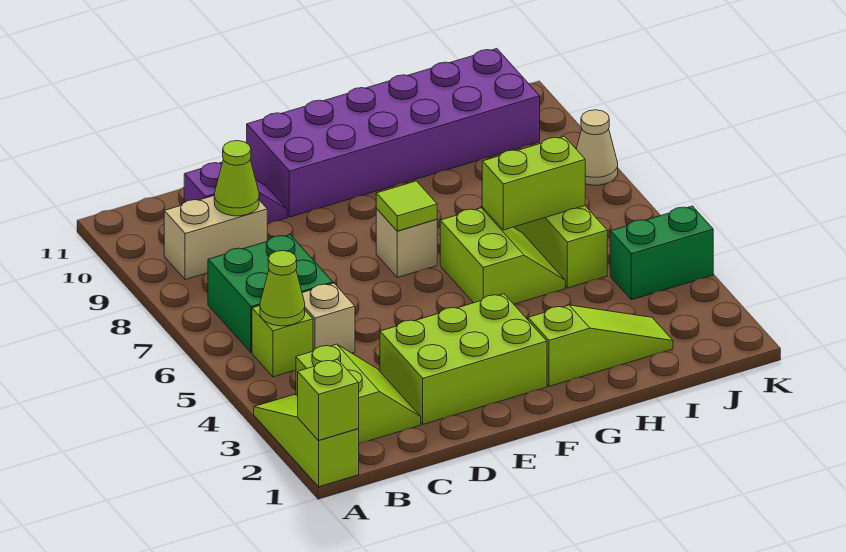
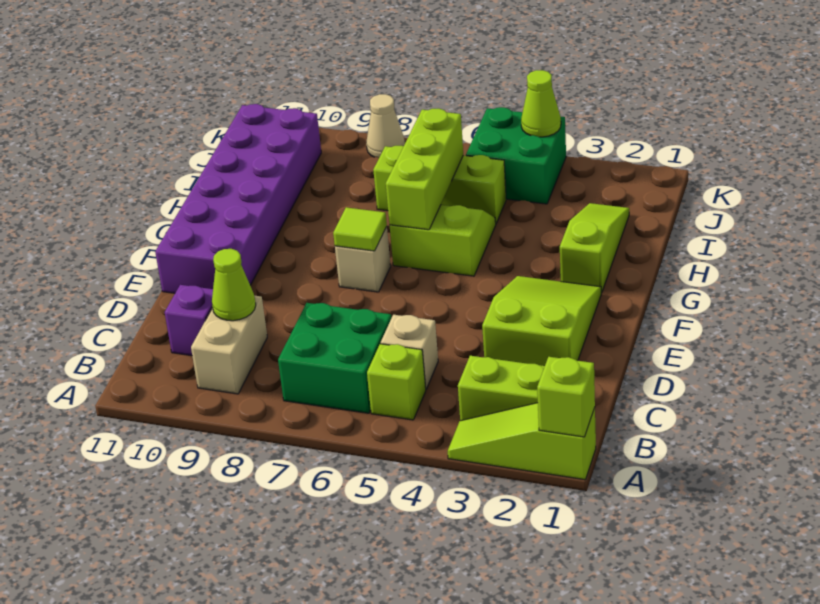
lime 1x1 cone [260,251,305,326] -> lime 1x1 cone moved to [521,70,561,137]
lime 2x3 brick [380,294,547,424] -> lime 2x3 slope [482,276,601,366]
lime 1x2 brick [482,136,585,230] -> lime 1x3 brick [386,108,463,230]
green 1x2 brick [610,206,713,300] -> green 2x2 brick [466,107,566,204]

